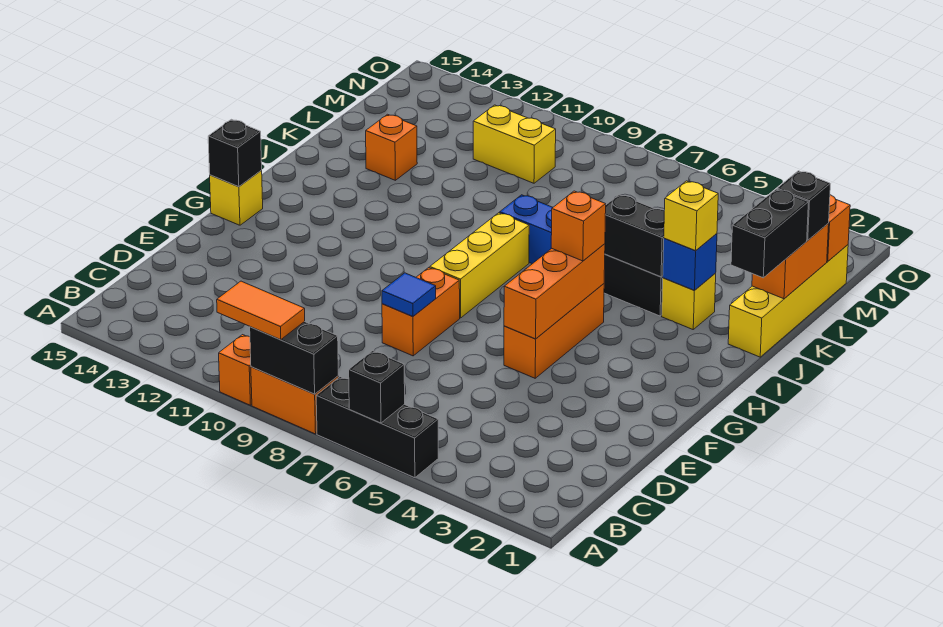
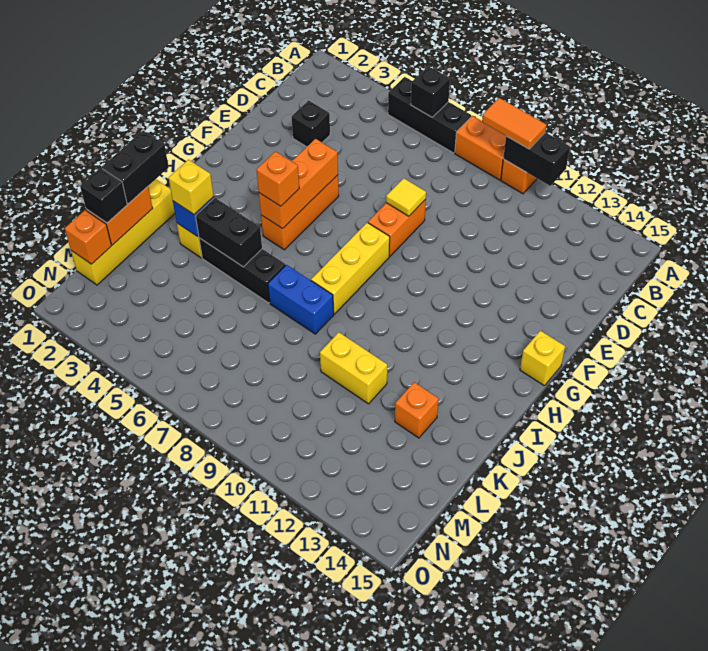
black 1x2 brick [250,322,338,394] -> black 1x2 brick moved to [503,132,570,186]
blue 1x1 tile [382,273,436,317] -> yellow 1x1 tile [386,178,426,216]
black 1x1 brick [208,119,262,187] -> black 1x1 brick moved to [292,100,330,147]
yellow 1x2 brick [473,105,556,183] -> yellow 1x2 brick moved to [320,332,387,404]

